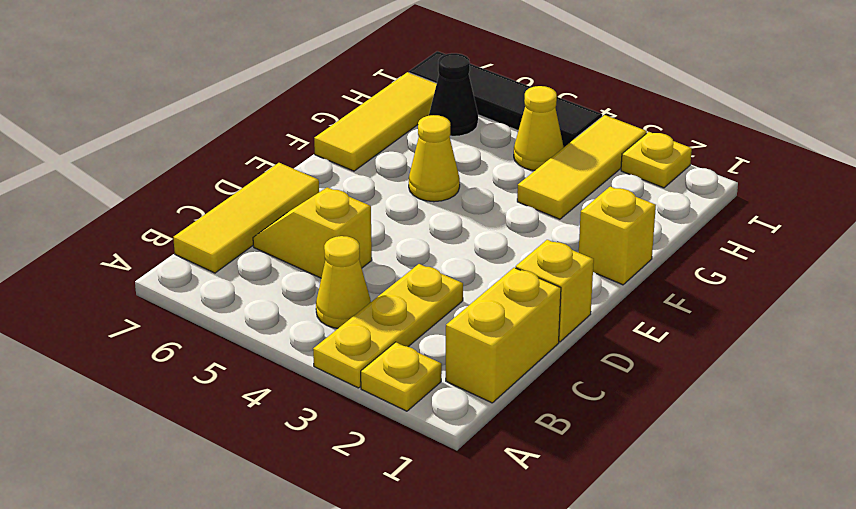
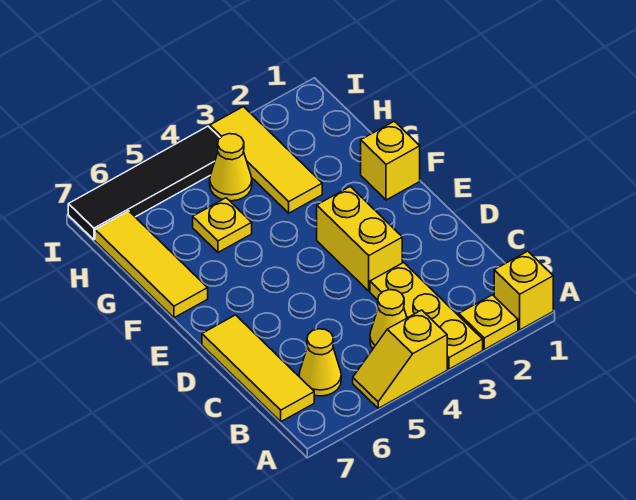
yellow 1x2 brick [446,268,561,403] -> yellow 1x2 brick moved to [317,186,402,291]
yellow 1x2 slope [253,187,372,278] -> yellow 1x2 slope moved to [353,310,447,408]
yellow 1x1 brick [516,240,594,342] -> yellow 1x1 brick moved to [494,251,553,330]
yellow 1x1 cone [409,115,460,202] -> yellow 1x1 cone moved to [299,329,341,396]
black 1x1 cone [429,53,478,136] -> none
yellow 1x1 plate [621,132,692,188] -> yellow 1x1 plate moved to [193,198,252,252]

